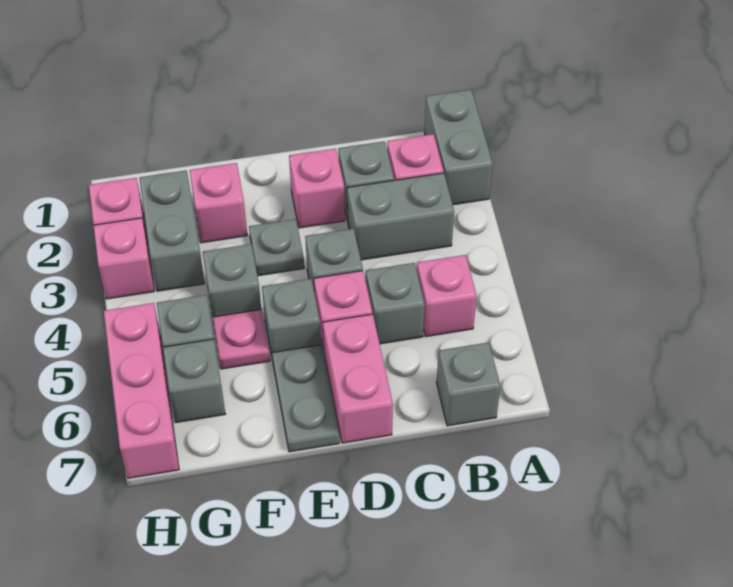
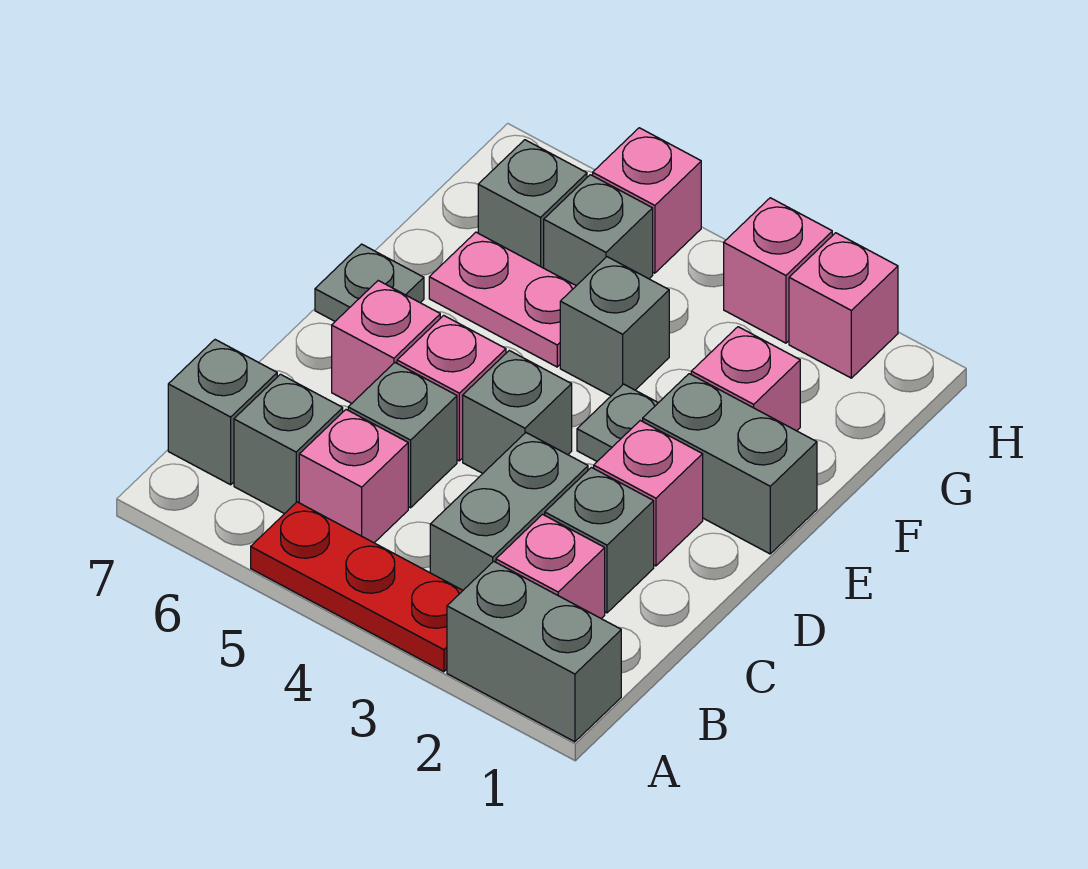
none -> red 1x3 plate [251,502,463,672]
pink 1x2 brick [323,314,393,443] -> pink 1x1 brick [332,281,440,403]
grey 1x1 brick [262,279,321,361] -> grey 1x1 brick moved to [234,374,343,514]
grey 1x2 plate [272,345,339,452] -> grey 1x1 plate [315,244,424,321]
pink 1x1 plate [213,309,270,369] -> pink 1x2 plate [429,232,576,367]
grey 1x2 brick [139,170,205,291] -> grey 1x2 brick moved to [643,374,817,554]
pink 1x3 brick [104,303,179,478] -> pink 1x1 brick [593,128,701,273]

